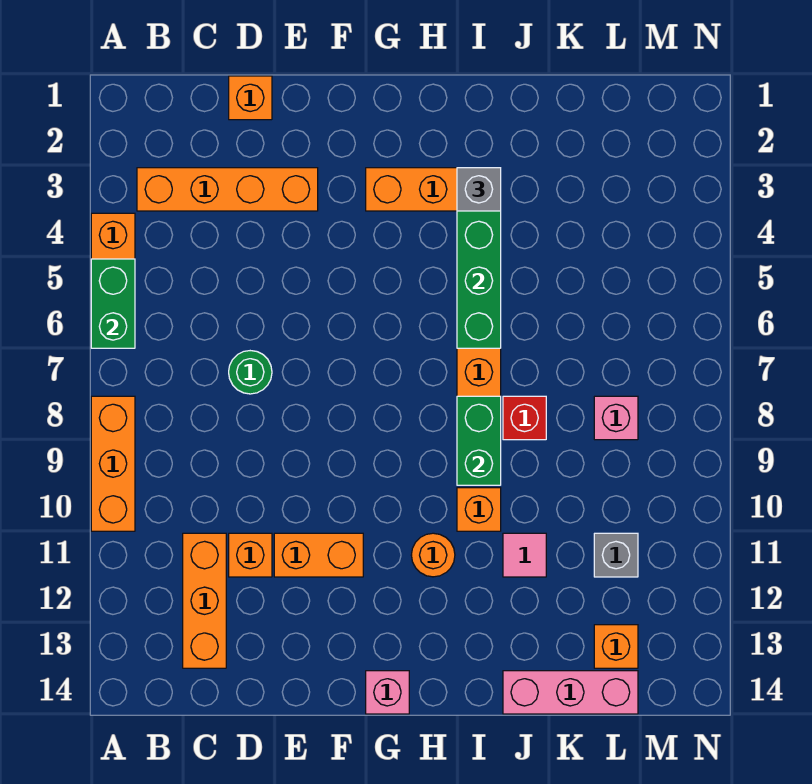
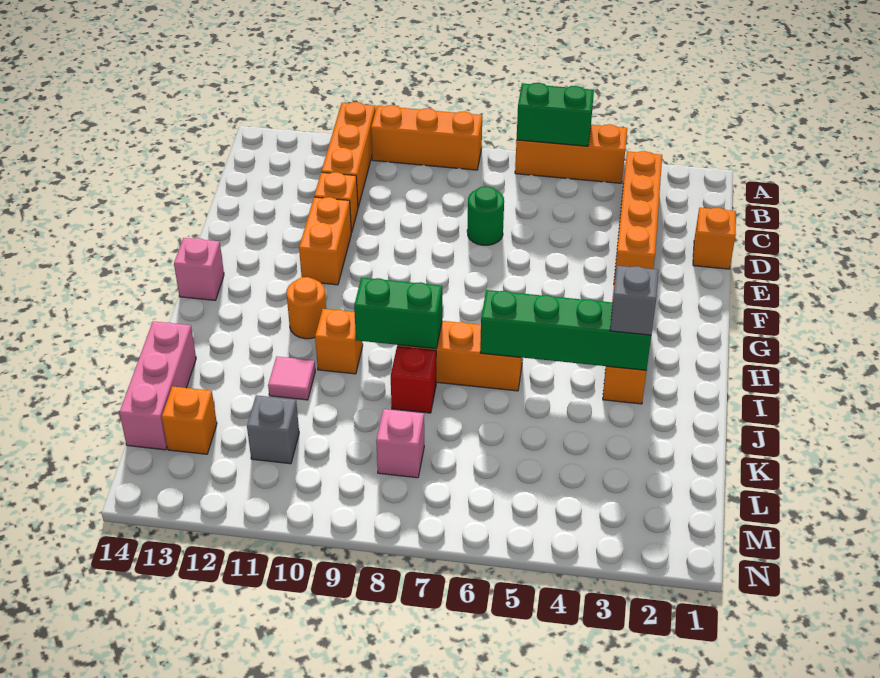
orange 1x3 brick [183,533,226,668] -> orange 1x3 brick turned to [322,102,375,207]

